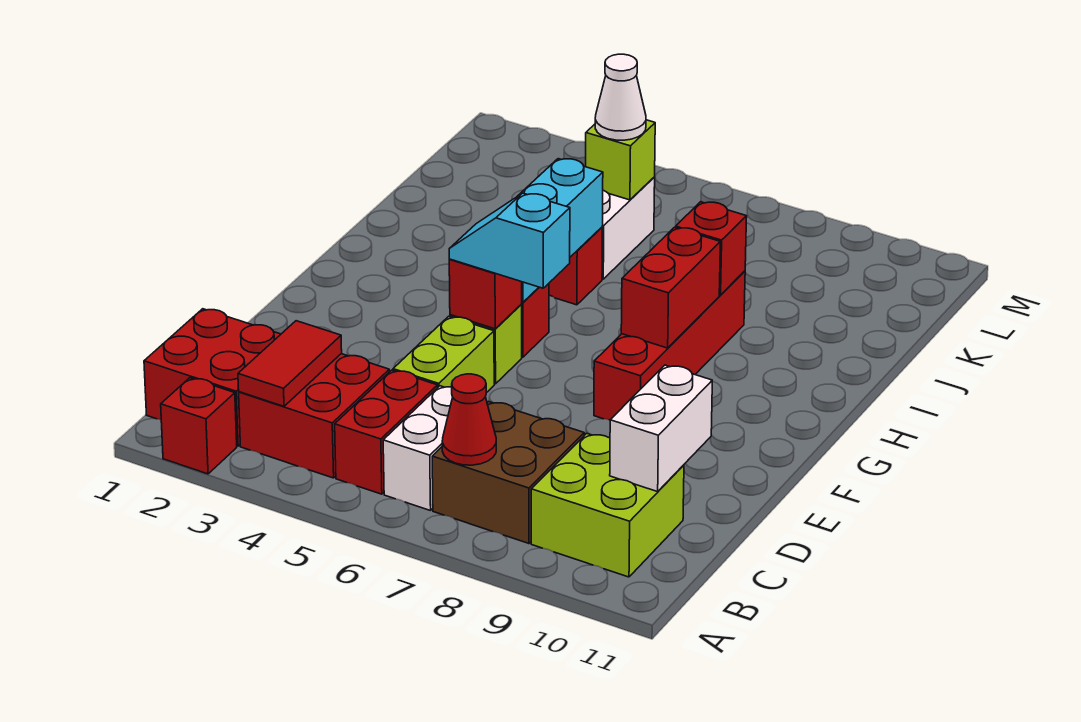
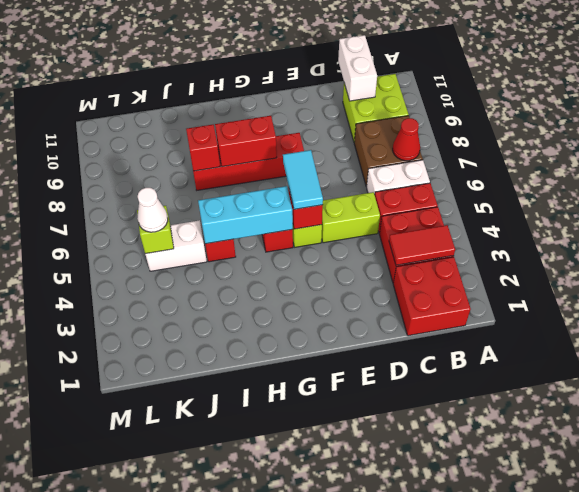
red 1x1 brick [161,378,237,474] -> none
white 1x2 brick [610,365,712,492] -> white 1x2 brick turned to [338,35,377,101]
cyan 1x2 slope [449,193,570,288] -> cyan 1x2 tile [283,150,323,209]

